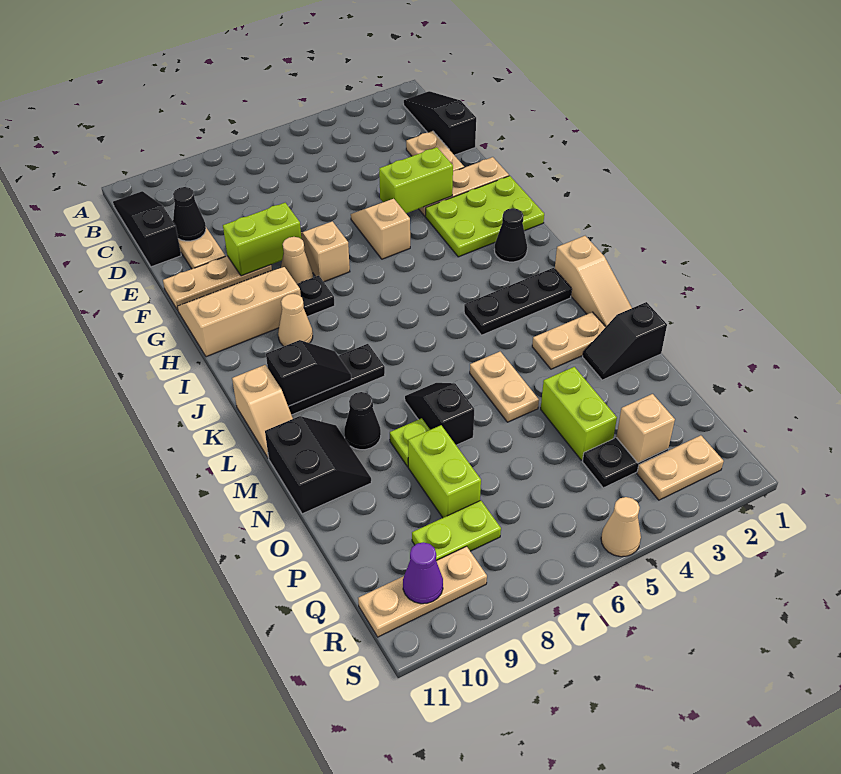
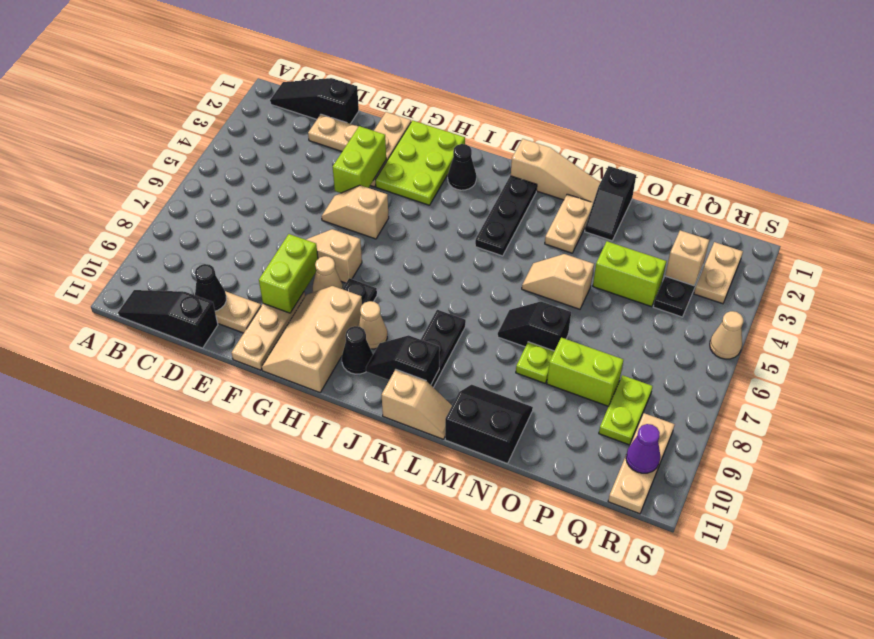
black 1x2 slope [266,340,351,406] -> black 1x2 slope turned to [366,335,439,385]
tan 1x2 plate [470,352,539,422] -> tan 1x2 slope [522,254,594,309]
black 1x1 cone [344,392,381,450] -> black 1x1 cone moved to [342,326,373,374]

